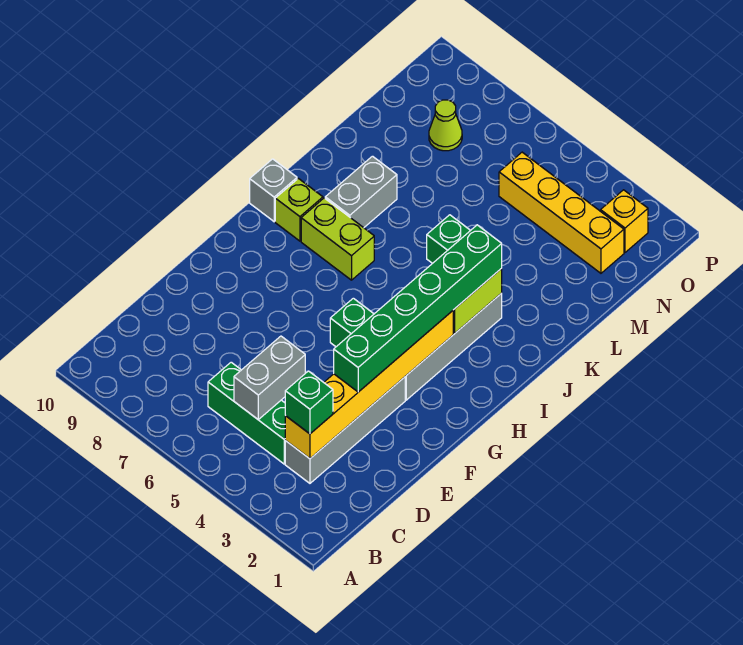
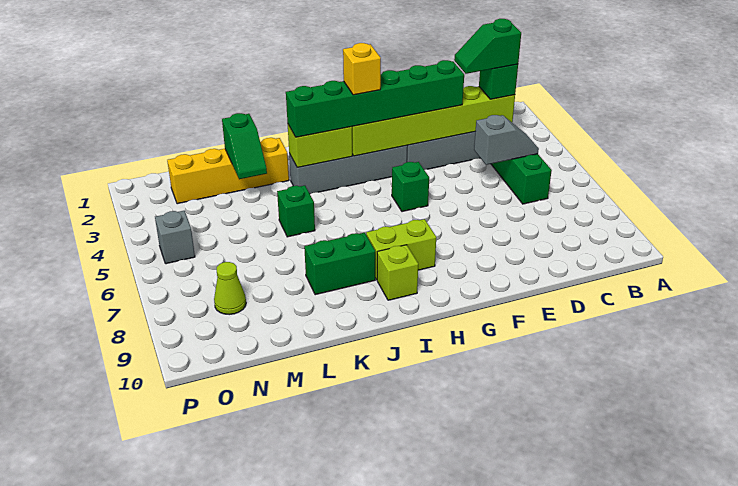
yellow 1x6 brick [285,311,453,459] -> lime 1x6 brick [352,86,515,156]
none -> green 1x2 slope [454,19,521,74]
grey 1x2 brick [234,336,305,419] -> grey 1x2 slope [474,115,539,165]
lime 1x2 brick [301,198,374,280] -> lime 1x2 brick turned to [366,219,436,280]
grey 1x1 brick [250,159,297,222] -> grey 1x1 brick moved to [155,211,195,264]
grey 1x2 brick [325,156,397,228] -> green 1x2 brick [304,233,375,295]
none -> green 1x2 slope [222,113,267,179]
yellow 1x4 brick [499,152,624,273] -> yellow 1x4 brick turned to [167,138,289,204]
yellow 1x1 brick [601,190,648,252] -> yellow 1x1 brick moved to [343,43,381,95]

